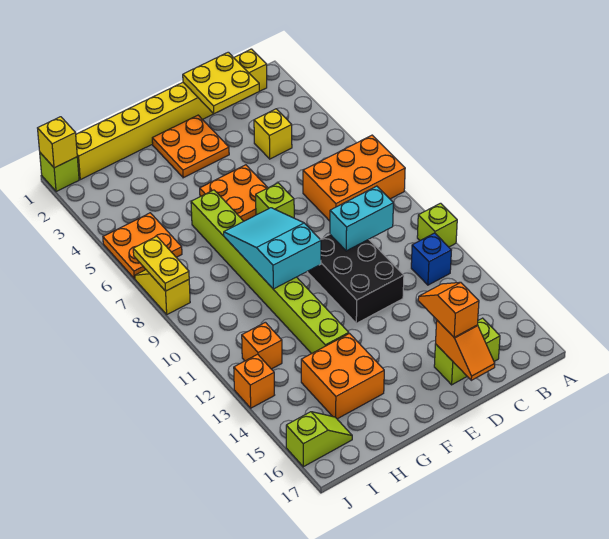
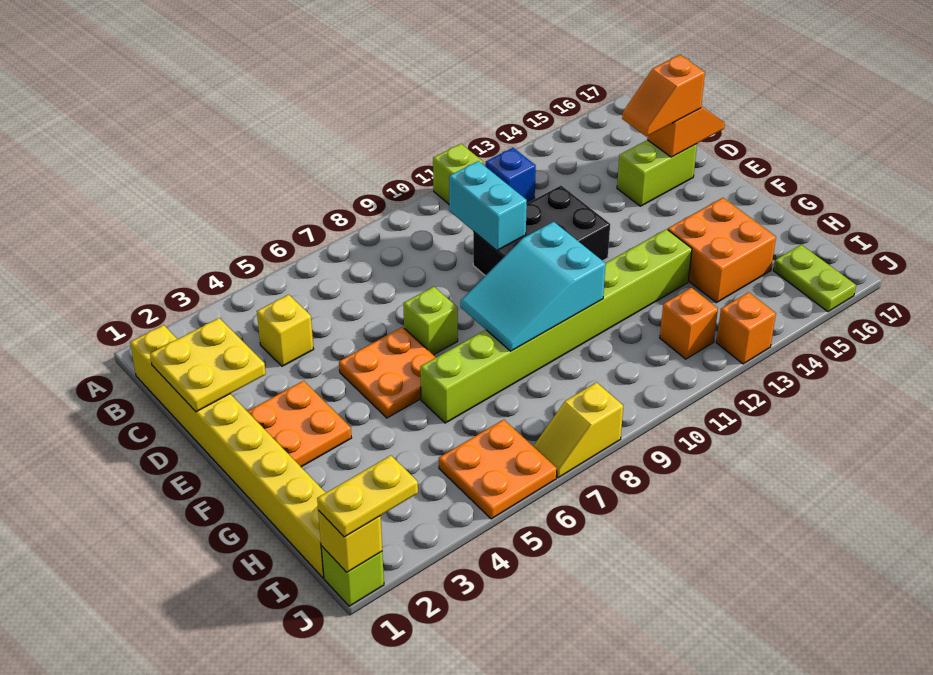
orange 2x3 brick [303,135,405,221] -> none
lime 1x2 brick [434,318,500,385] -> lime 1x2 brick turned to [617,140,697,206]
lime 1x2 slope [286,412,352,467] -> lime 1x2 plate [774,245,856,312]
yellow 1x2 plate [133,236,189,291] -> yellow 1x2 plate moved to [317,455,418,537]

